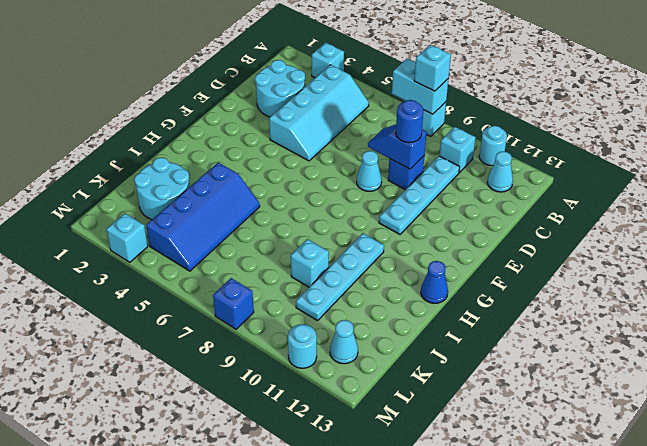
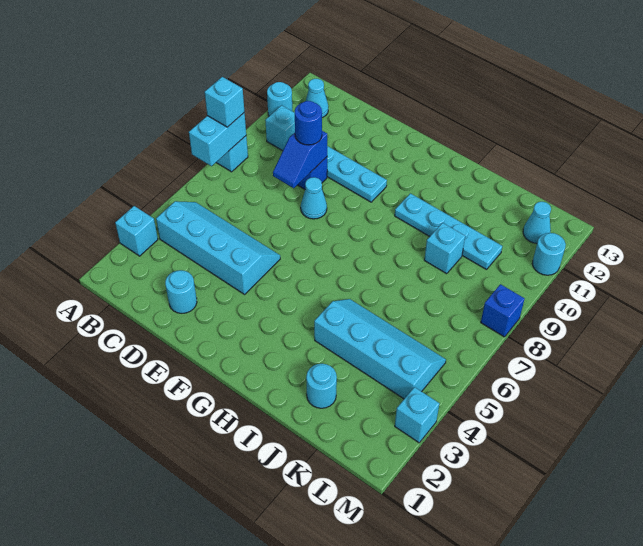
cyan 2x2 round brick [255,60,305,117] -> cyan 1x1 round brick [165,270,197,313]
blue 1x1 cone [421,261,448,303] -> none
blue 2x4 slope [146,163,260,271] -> cyan 2x4 slope [314,299,446,399]
cyan 2x2 round brick [134,158,190,220] -> cyan 1x1 round brick [306,364,337,408]

